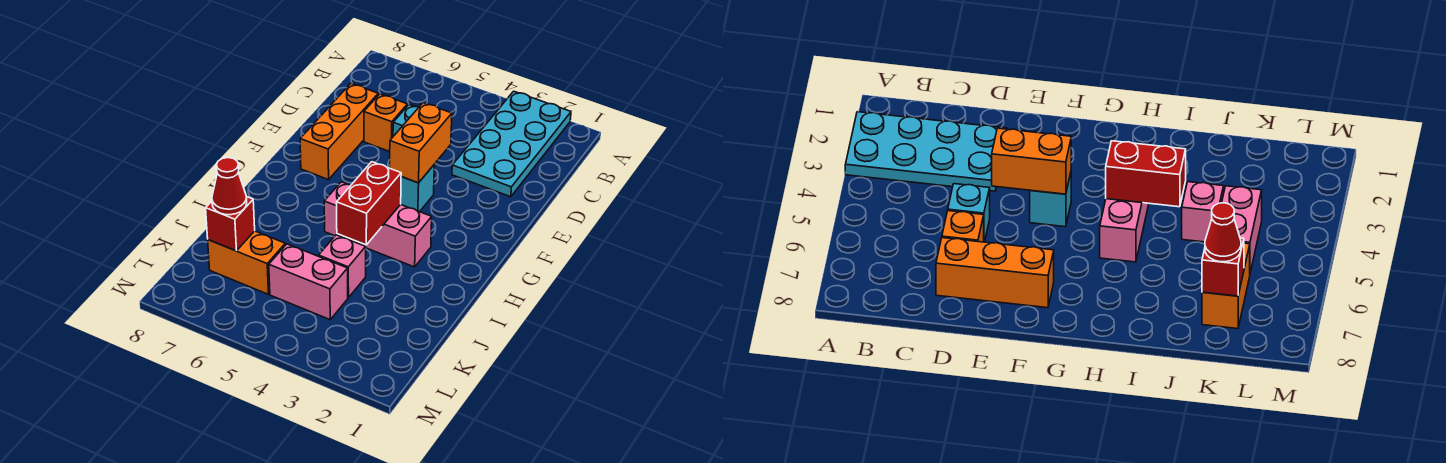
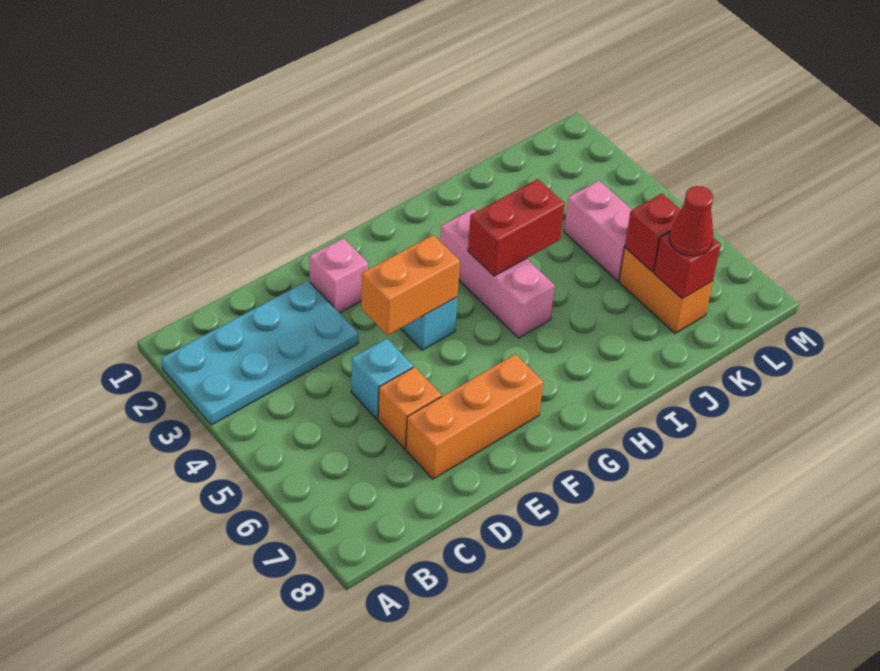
pink 1x1 brick [319,235,366,298] -> pink 1x1 brick moved to [309,238,368,313]
none -> red 1x1 brick [625,194,681,272]

